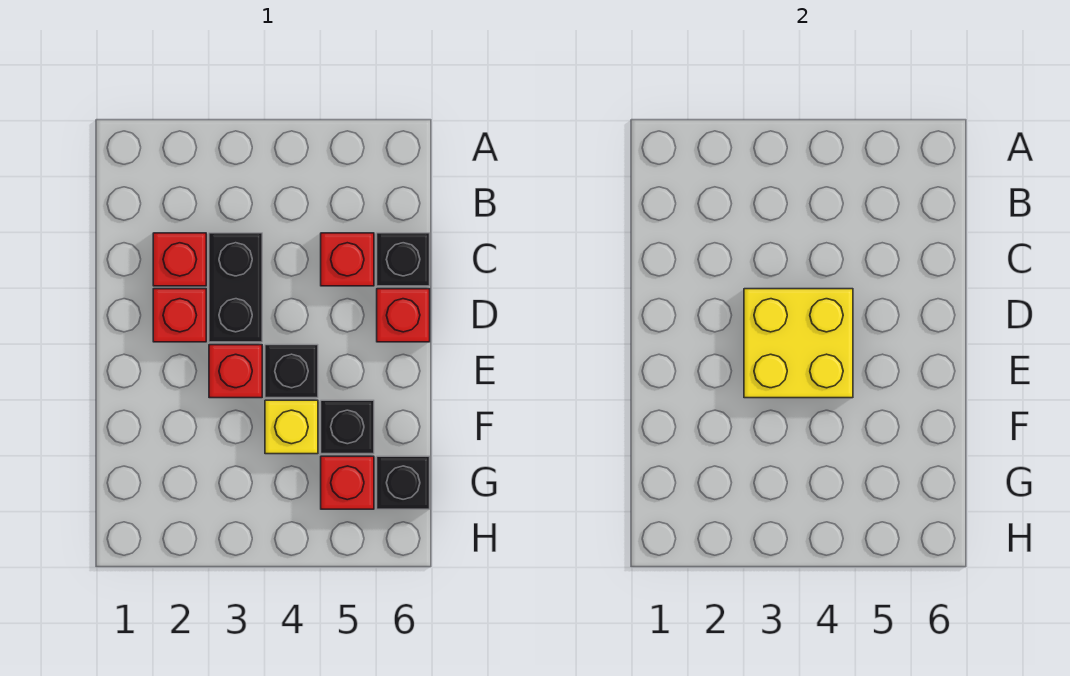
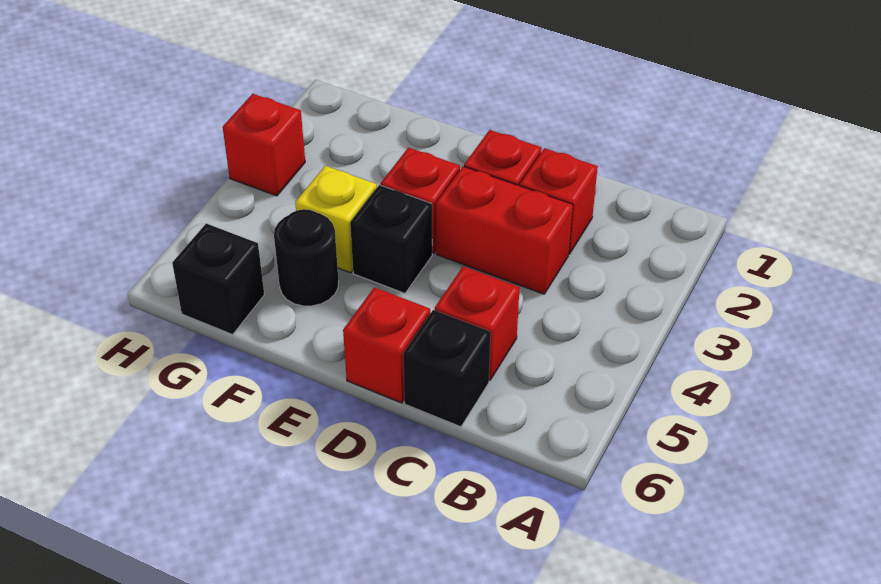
black 1x2 brick [209,233,262,342] -> red 1x2 brick [436,167,573,294]
yellow 2x2 brick [744,289,853,398] -> none
black 1x1 brick [321,400,374,454] -> black 1x1 round brick [274,209,338,306]
red 1x1 brick [321,456,374,509] -> red 1x1 brick moved to [223,94,305,196]

